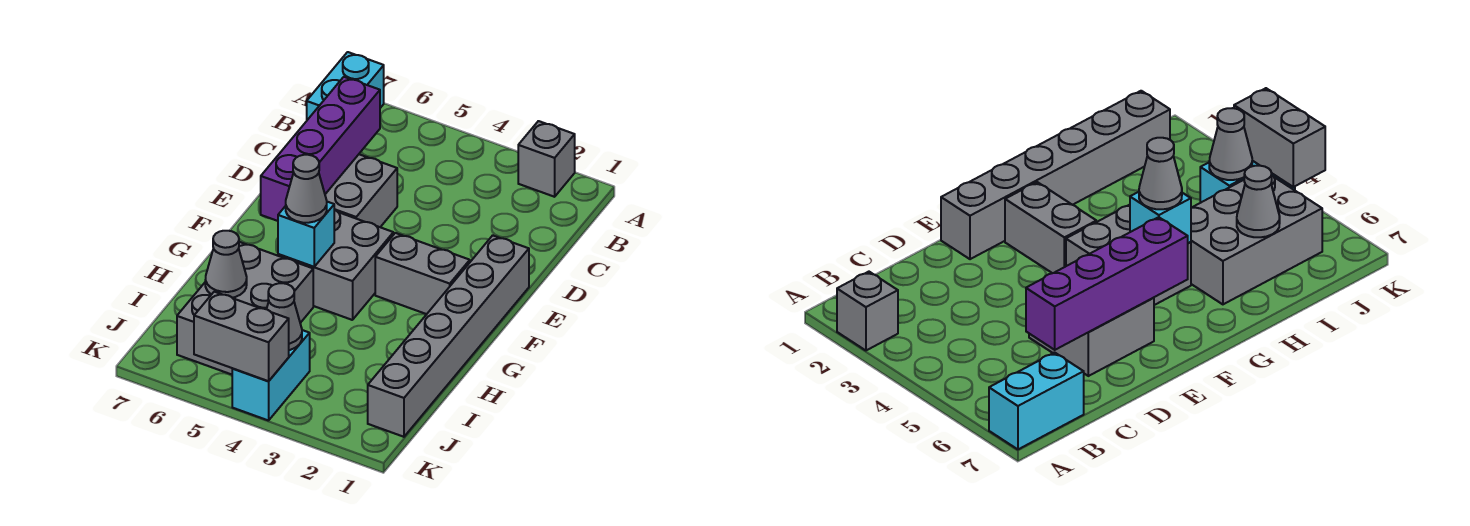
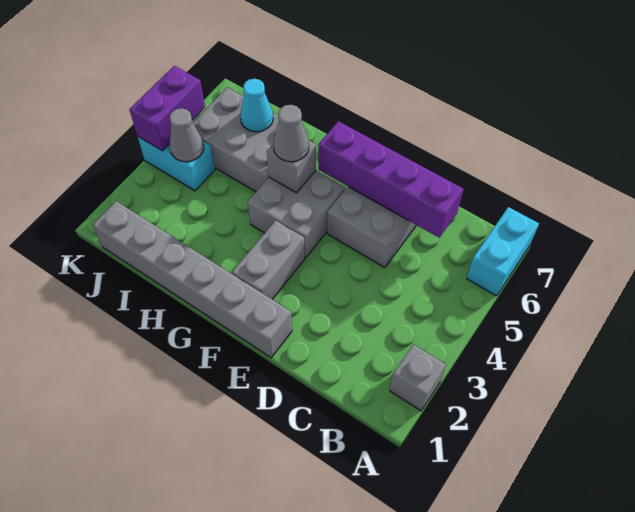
cyan 1x2 brick [307,52,384,120] -> cyan 1x2 brick turned to [467,207,539,296]
cyan 1x1 brick [278,202,334,267] -> grey 1x1 brick [267,140,316,193]
grey 1x1 cone [205,231,247,298] -> cyan 1x1 cone [240,79,273,132]
grey 1x2 brick [194,292,289,381] -> purple 1x2 brick [129,66,205,151]

